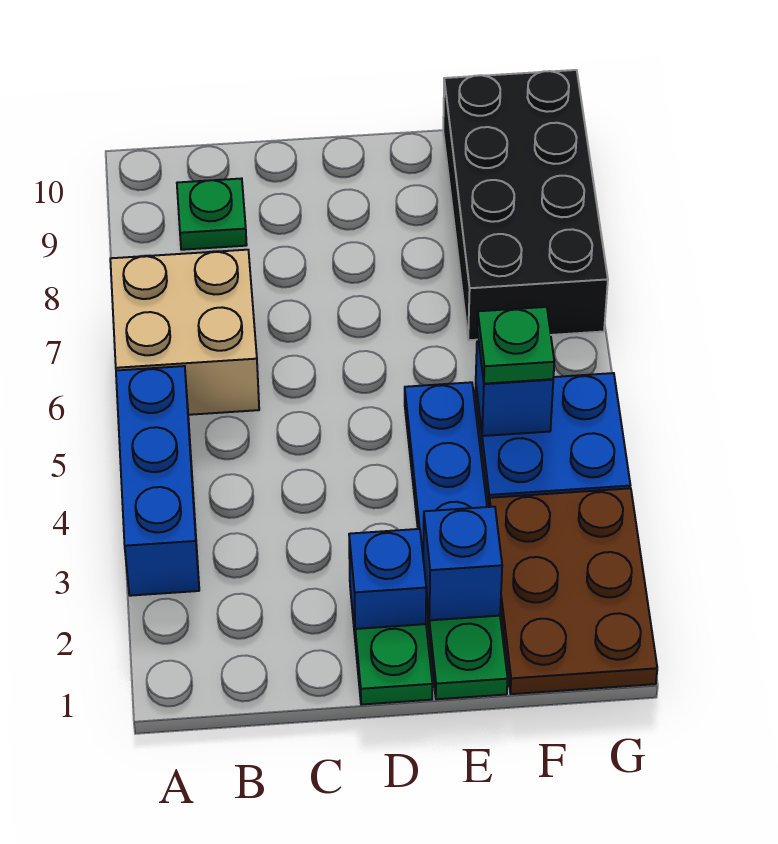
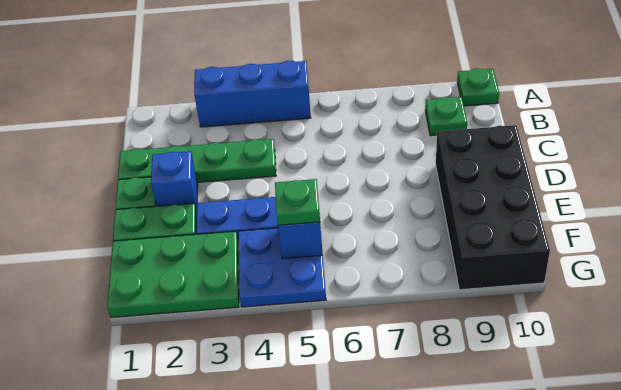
tan 2x2 brick [110,250,259,415] -> none
none -> green 1x1 plate [457,68,499,106]
none -> green 1x4 plate [118,139,276,182]
blue 1x1 brick [423,507,502,620] -> none
brown 2x3 plate [489,488,657,694] -> green 2x3 plate [107,231,239,318]
black 2x4 brick [443,70,608,340] -> black 2x4 brick turned to [436,125,550,290]

